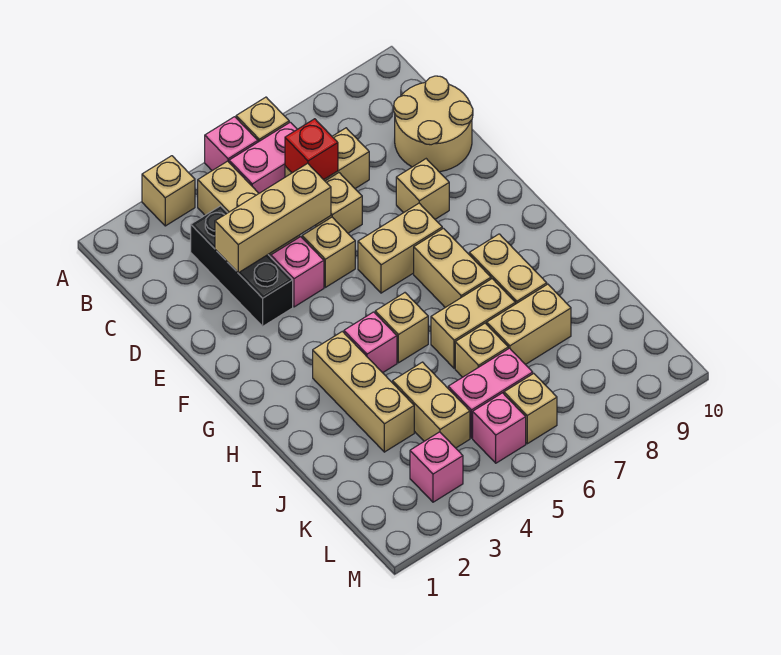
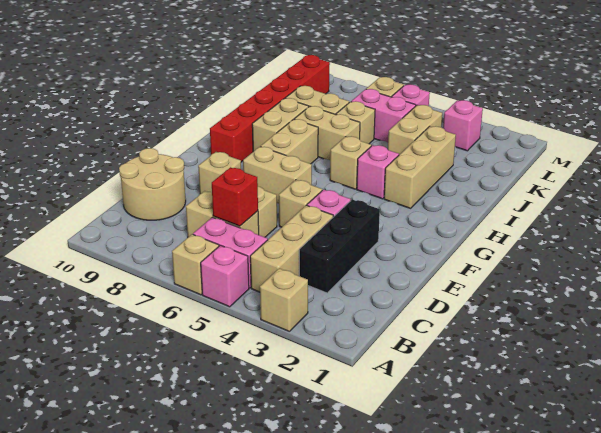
tan 1x3 brick [215,163,331,273] -> none
none -> red 1x6 brick [210,55,330,162]

